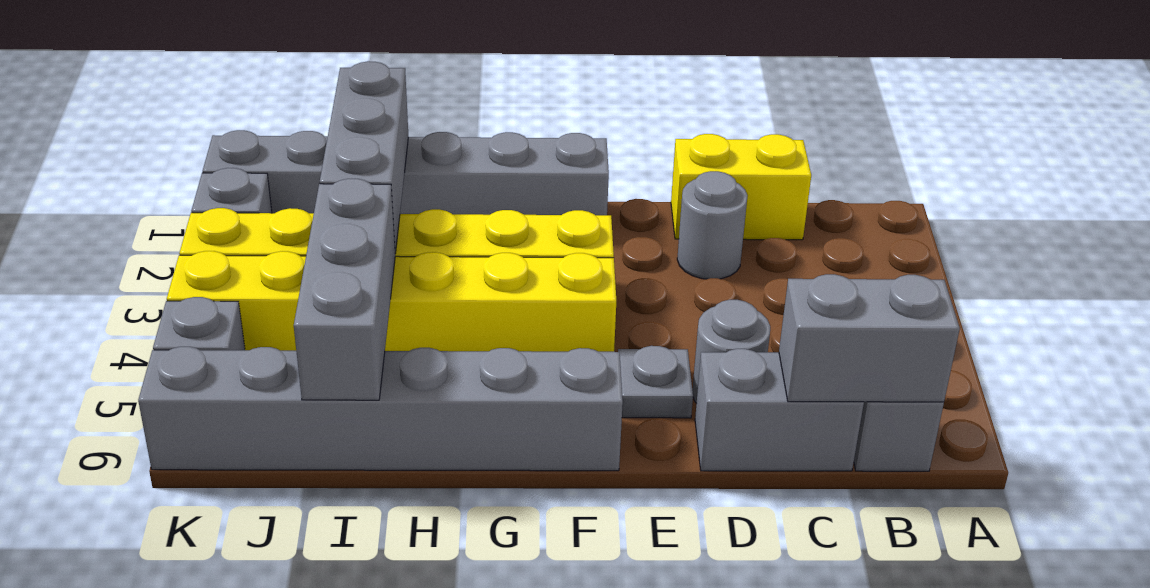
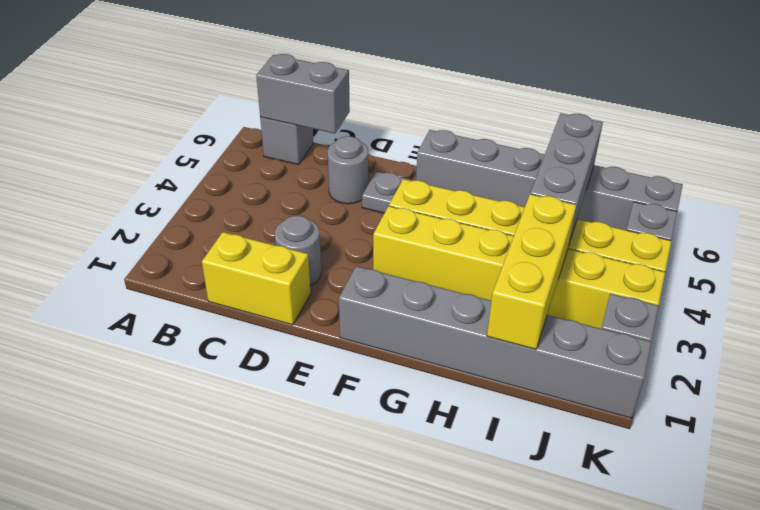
grey 1x2 brick [695,349,864,471] -> none
grey 1x3 brick [320,61,408,253] -> yellow 1x3 brick [487,194,576,349]

